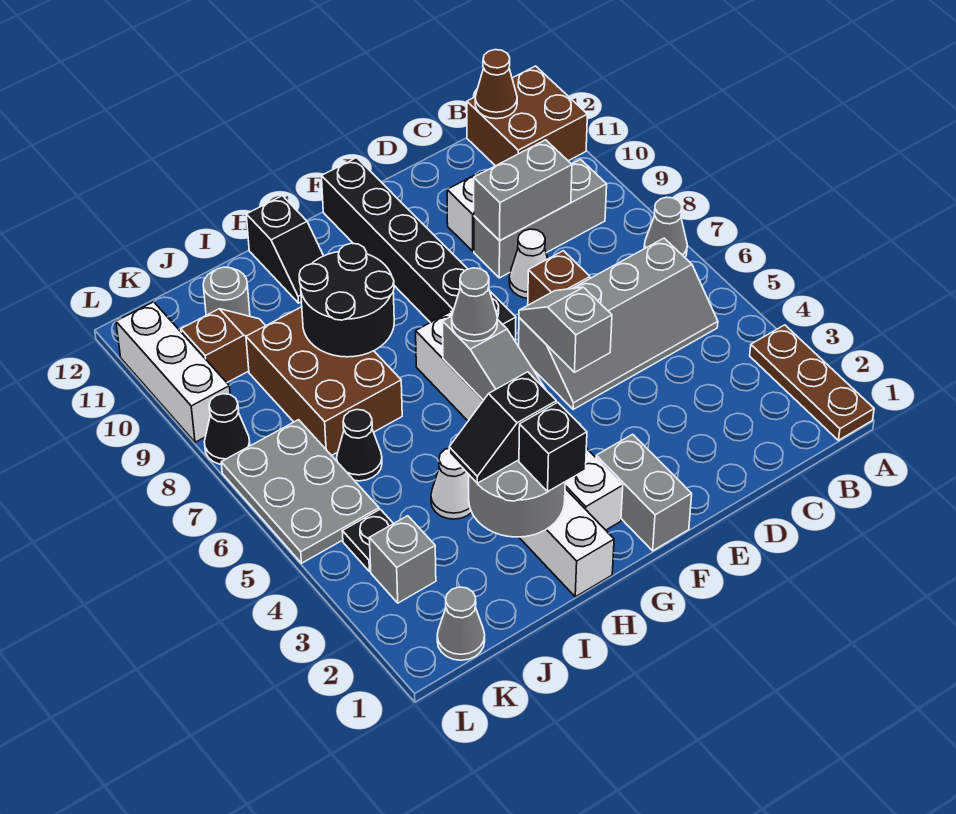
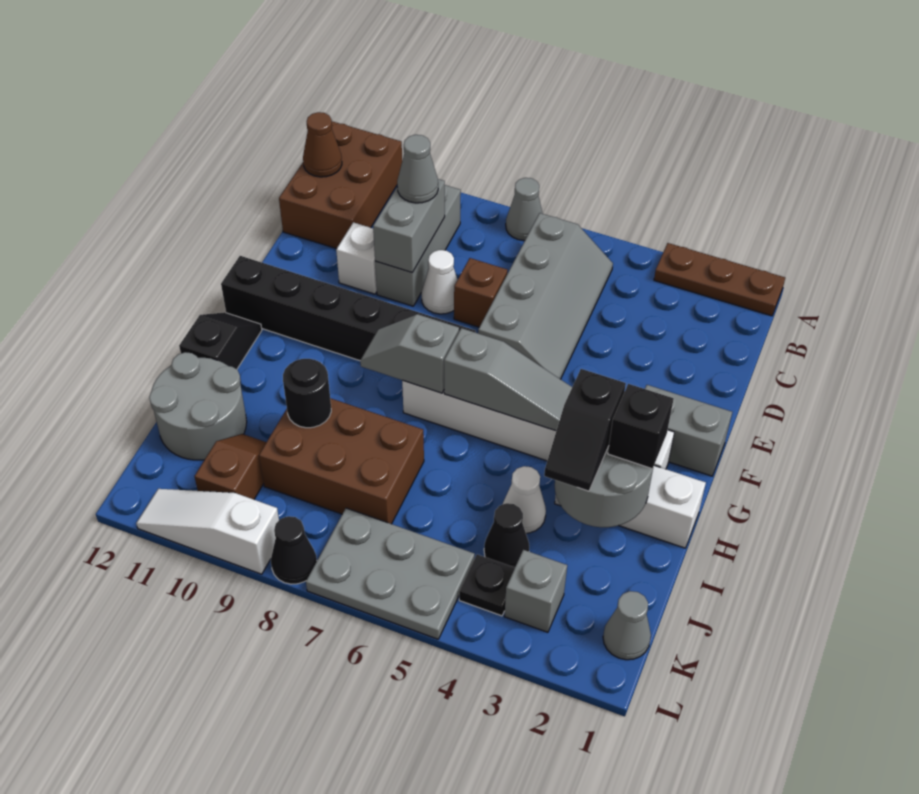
brown 2x2 brick [467,66,587,166] -> brown 2x3 brick [279,121,402,249]
grey 1x2 slope [519,287,612,372] -> grey 1x2 slope moved to [360,314,459,393]
grey 1x1 cone [452,268,497,341] -> grey 1x1 cone moved to [397,135,438,203]
black 2x2 round brick [299,243,394,357] -> black 1x1 round brick [283,359,331,428]
black 1x2 slope [246,196,323,303] -> black 1x2 slope turned to [179,312,262,369]
black 1x1 cone [337,410,382,481] -> black 1x1 cone moved to [484,503,529,567]
grey 1x1 round brick [203,267,250,316] -> grey 2x2 round brick [149,352,247,460]
white 1x3 brick [116,302,230,442] -> white 1x3 slope [136,489,279,574]

